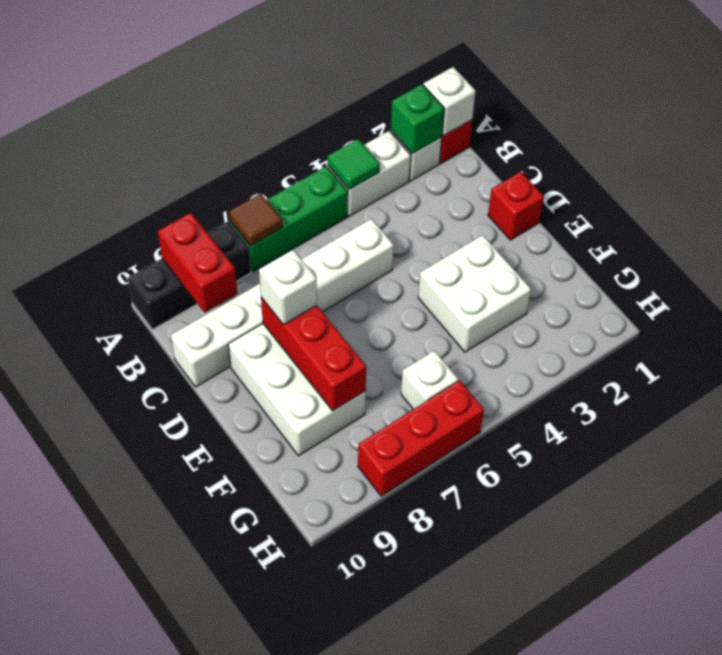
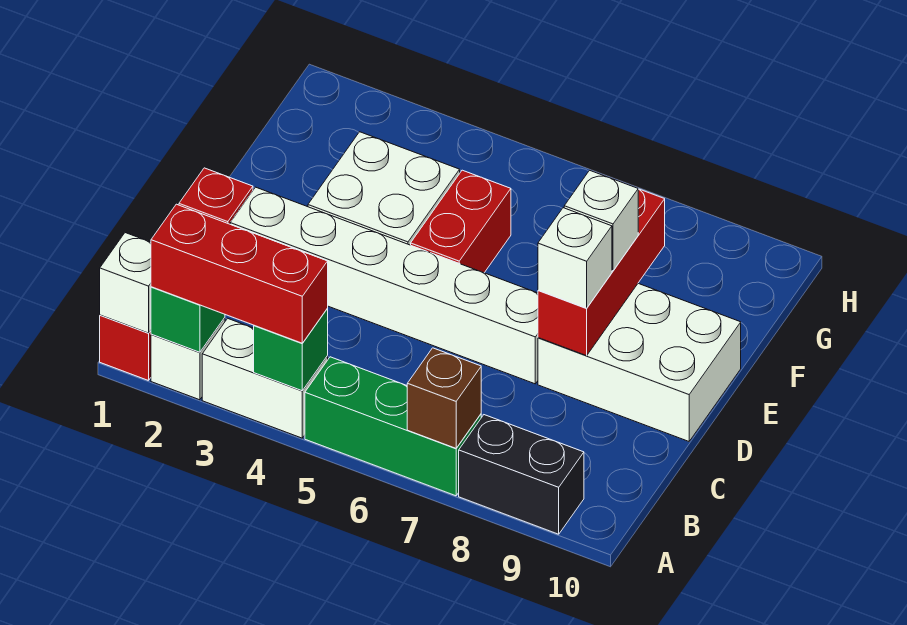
green 1x1 tile [328,139,380,190] -> green 1x1 brick [254,309,328,391]
brown 1x1 tile [229,194,282,246] -> brown 1x1 brick [407,348,481,448]
black 1x3 brick [128,222,251,330] -> black 1x2 brick [459,415,584,534]
red 1x2 brick [158,213,237,313] -> red 1x2 brick moved to [411,170,511,273]
white 1x6 brick [171,219,394,387] -> white 1x6 brick moved to [230,187,538,384]
white 2x3 brick [228,324,366,456] -> white 2x3 brick turned to [538,284,741,441]
white 1x1 brick [401,351,458,409] -> white 1x1 brick moved to [564,170,638,271]
red 1x3 brick [358,380,484,496] -> red 1x3 brick moved to [151,204,328,343]

